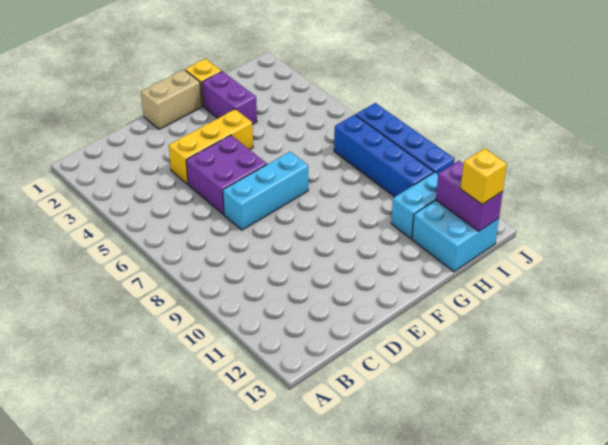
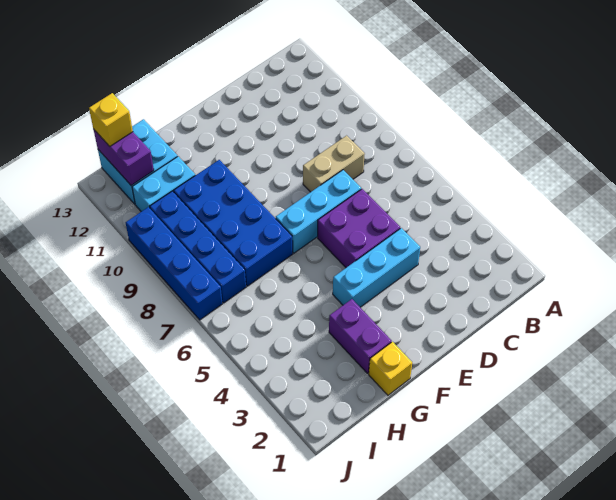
yellow 1x3 brick [169,109,253,184] -> cyan 1x3 brick [333,228,420,307]
tan 1x2 brick [141,70,202,129] -> tan 1x2 brick moved to [303,136,365,192]
none -> blue 2x4 brick [174,160,293,286]

